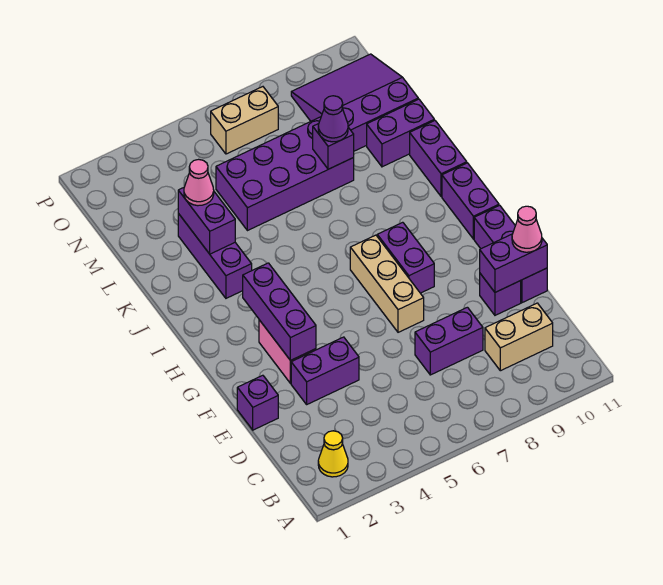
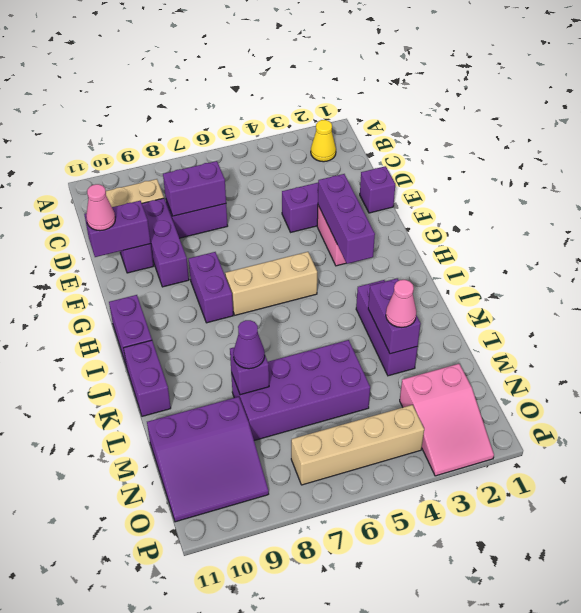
purple 1x3 brick [474,205,547,303] -> purple 1x3 brick moved to [142,198,189,287]
tan 1x3 brick [350,235,424,332] -> tan 1x3 brick turned to [225,252,317,315]
purple 1x2 brick [367,99,434,167] -> purple 1x2 brick moved to [163,161,226,216]
none -> pink 2x3 slope [400,364,494,476]
tan 1x2 brick [211,87,278,154] -> tan 1x4 brick [291,405,424,485]

